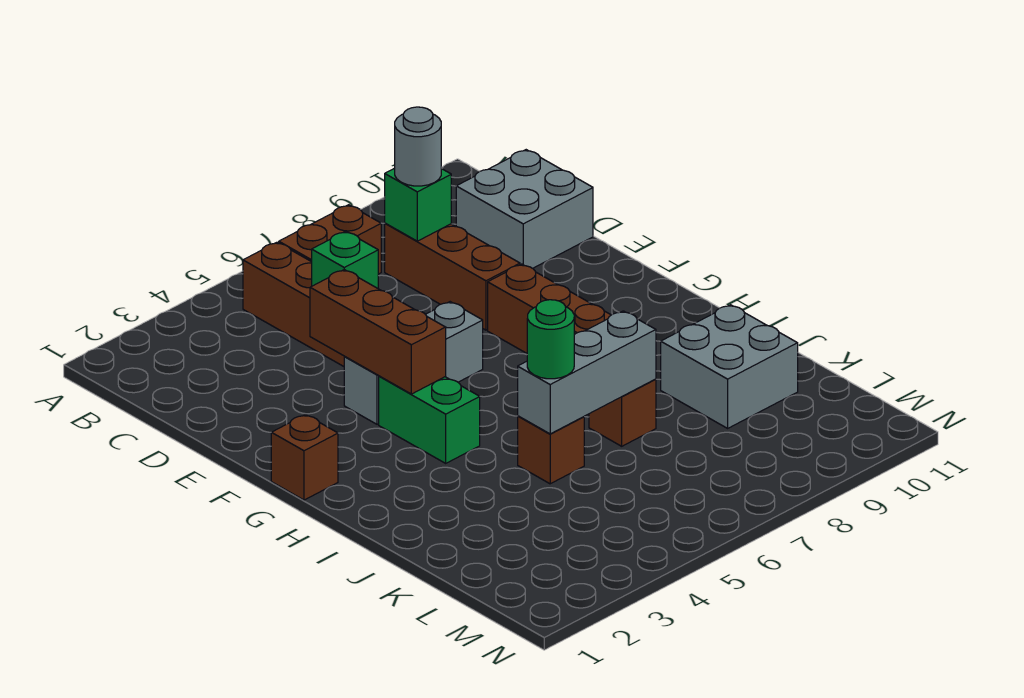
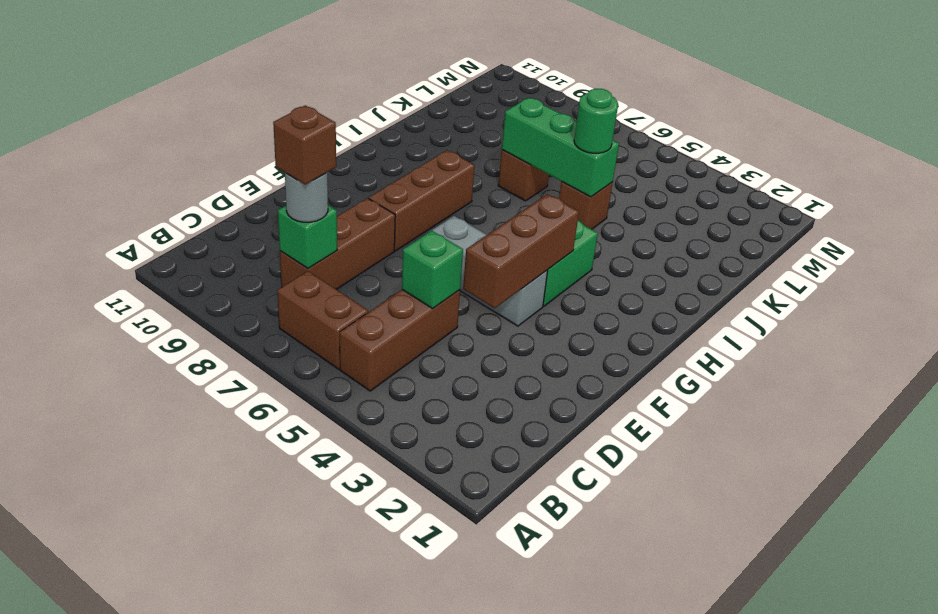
grey 2x2 brick [456,150,593,268] -> none
brown 1x1 brick [271,415,338,500] -> brown 1x1 brick moved to [273,105,336,185]
grey 1x3 brick [518,311,656,434] -> green 1x3 brick [502,98,619,197]
grey 2x2 brick [661,305,798,428] -> none

